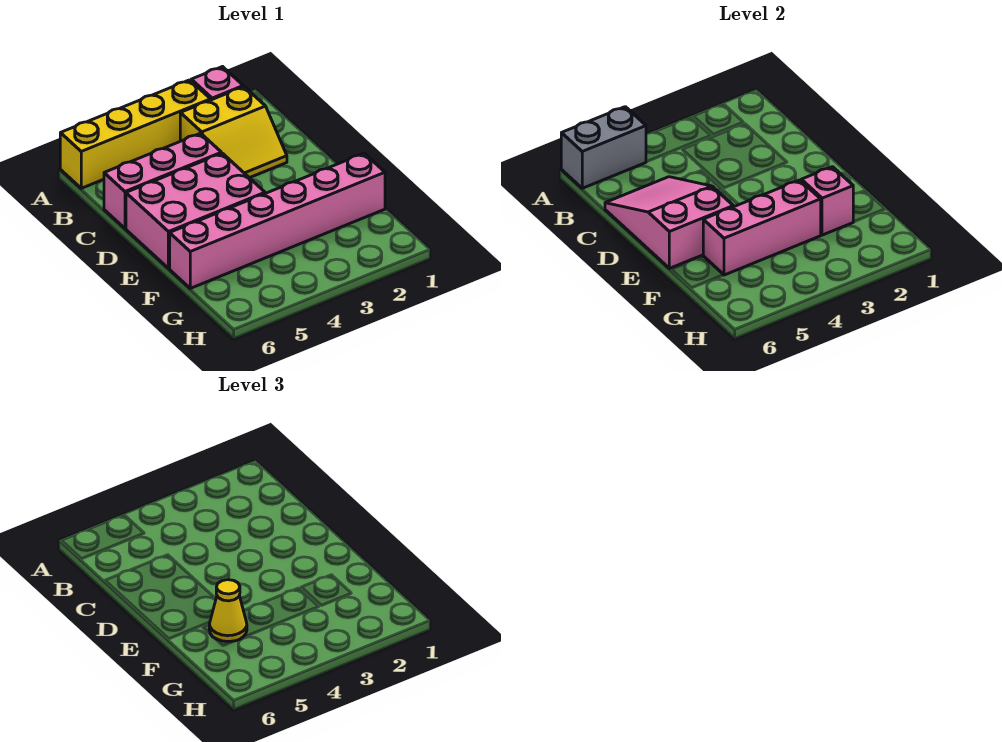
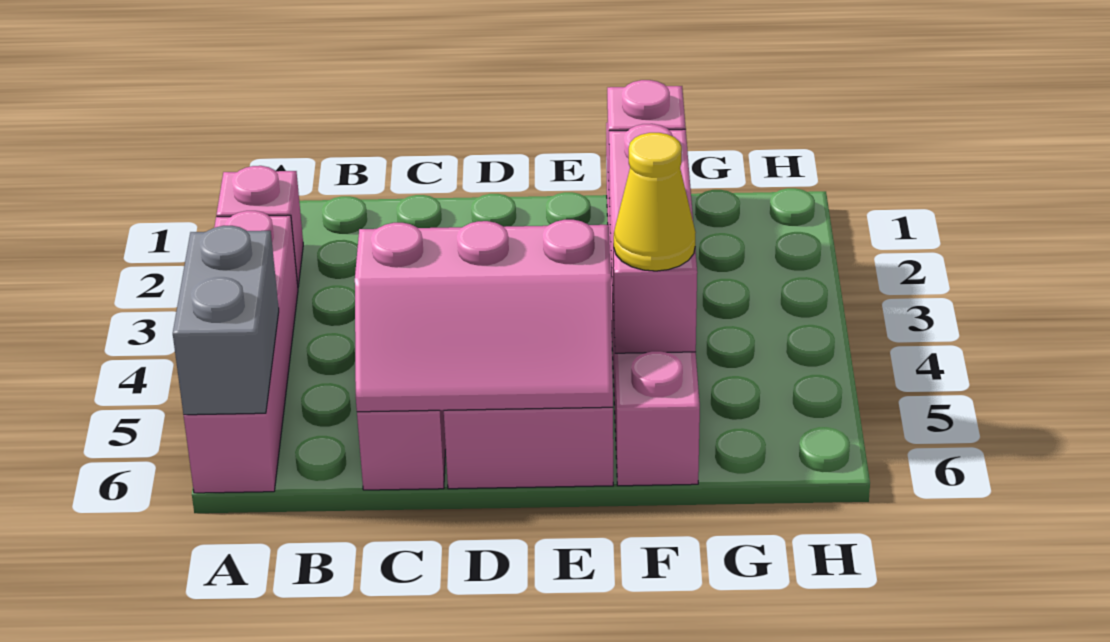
yellow 1x4 brick [60,80,211,188] -> pink 1x4 brick [184,211,298,493]
yellow 2x2 slope [180,87,287,178] -> none
pink 2x3 slope [605,177,733,268] -> pink 2x3 slope turned to [355,220,613,412]

